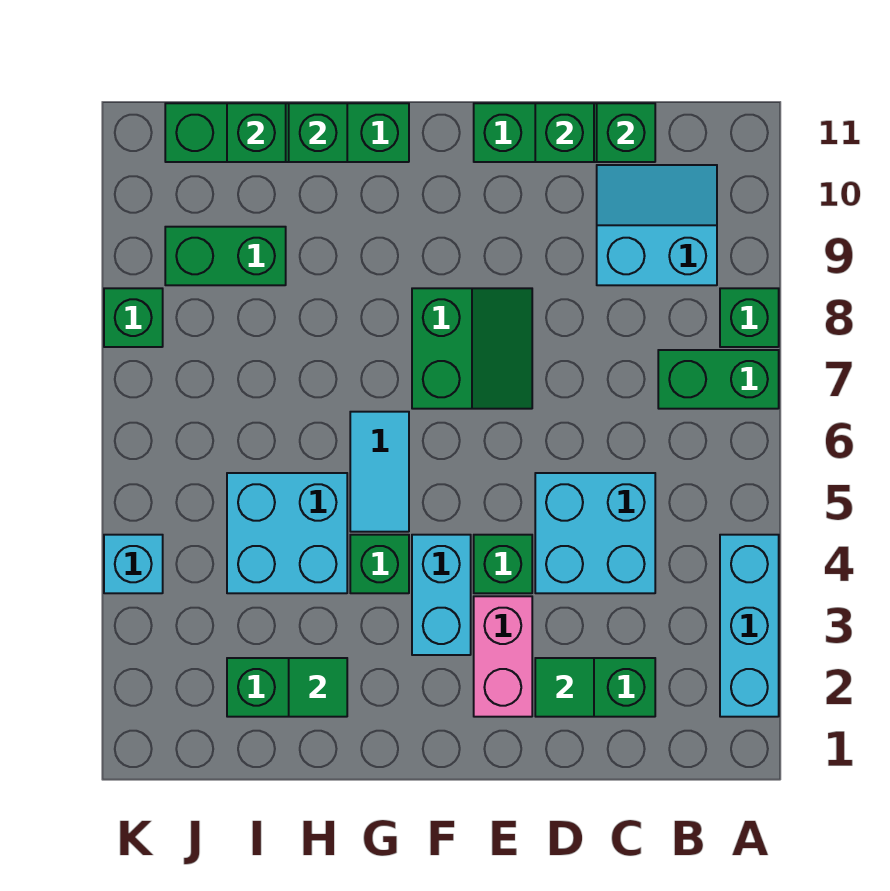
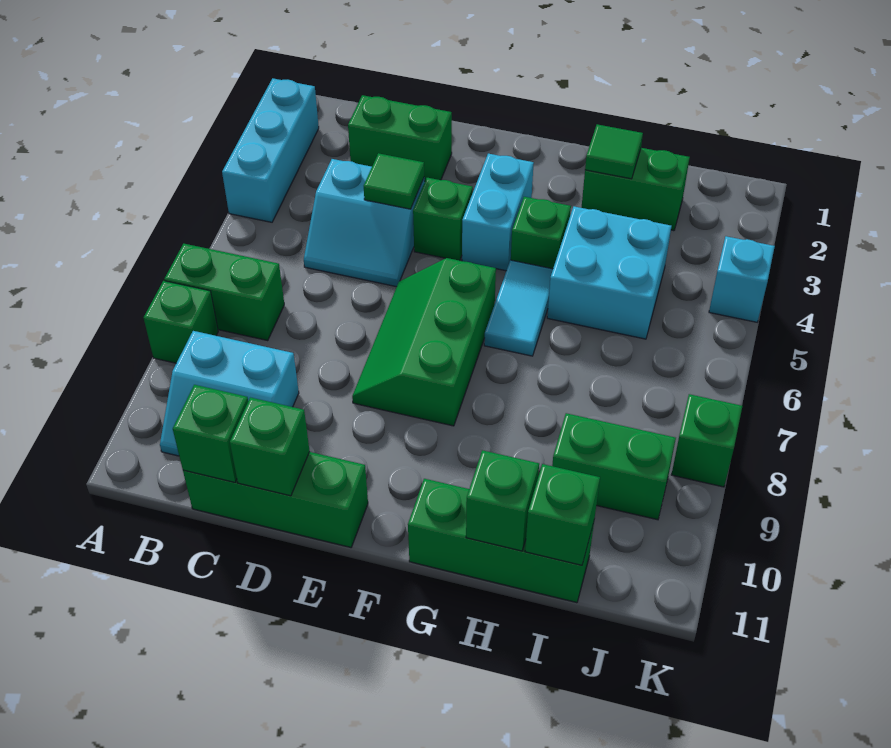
cyan 2x2 brick [535,473,655,593] -> cyan 2x2 slope [304,159,425,287]
green 1x1 tile [535,658,594,717] -> green 1x1 tile moved to [364,153,424,209]
pink 1x2 brick [474,596,532,717] -> none
green 2x2 slope [412,288,532,409] -> green 2x3 slope [352,258,496,426]
green 1x4 brick [165,103,409,162] -> green 1x3 brick [408,479,594,603]

